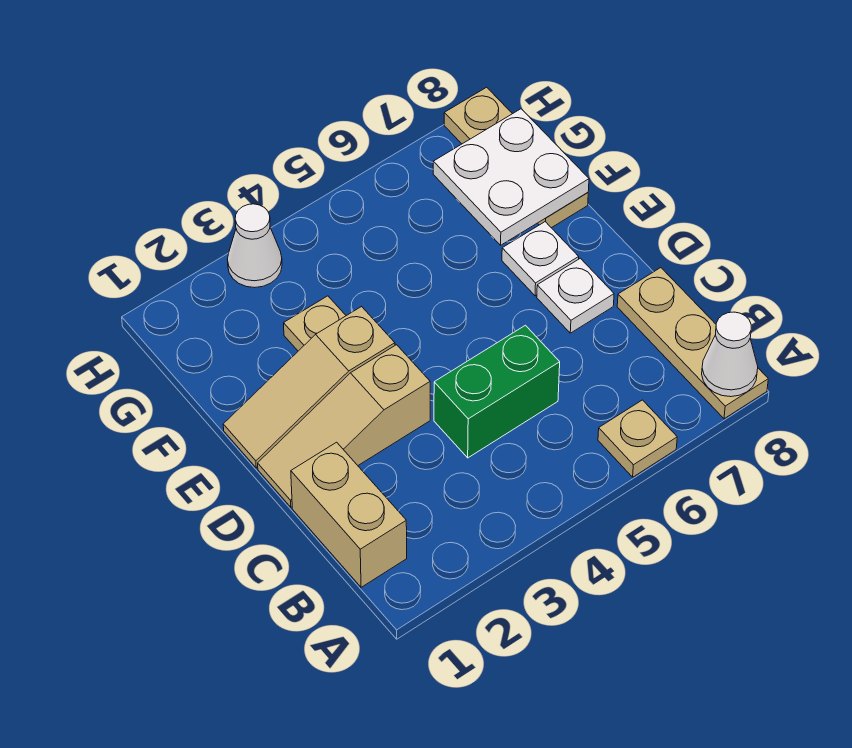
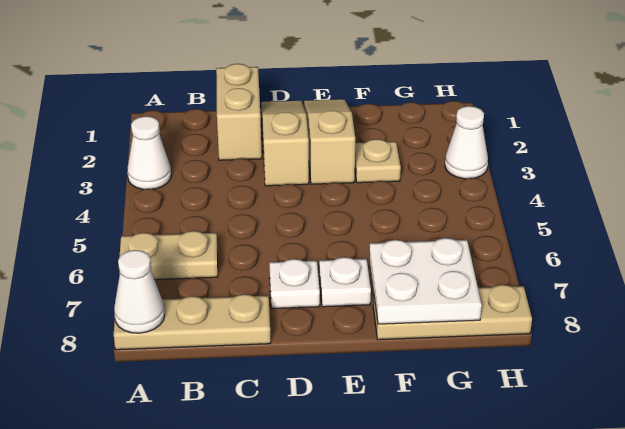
none -> white 1x1 cone [127,116,171,189]
tan 1x1 plate [598,400,677,477] -> tan 1x2 plate [119,231,218,280]
tan 1x2 brick [291,442,407,587] -> tan 1x2 brick turned to [216,64,262,160]
green 1x2 brick [434,325,560,458] -> none

